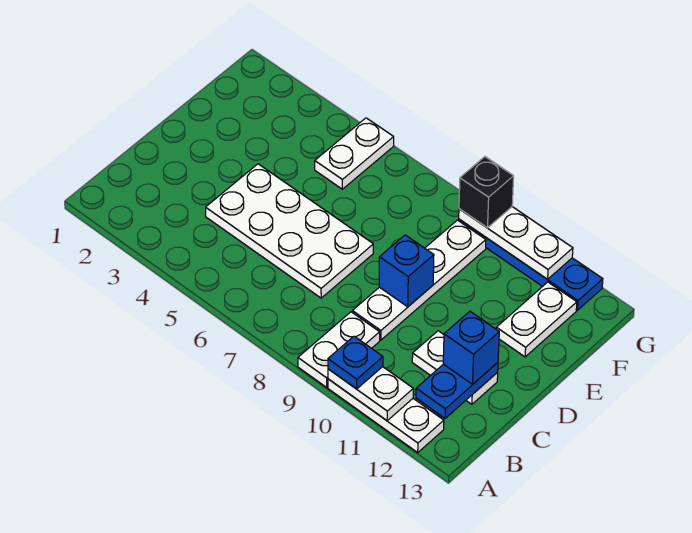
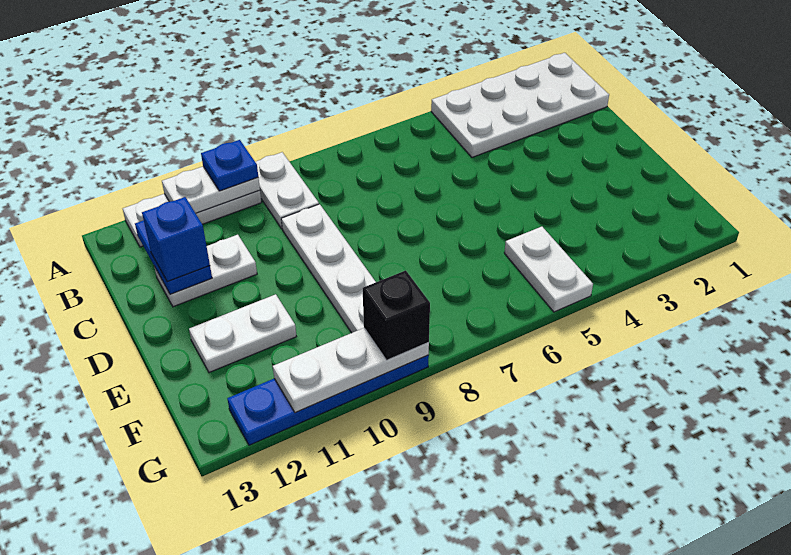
white 2x4 plate [206,164,373,298] -> white 2x4 plate moved to [431,53,609,157]
blue 1x1 brick [379,235,434,307] -> none
white 1x2 plate [496,282,577,357] -> white 1x2 plate turned to [189,294,296,373]

